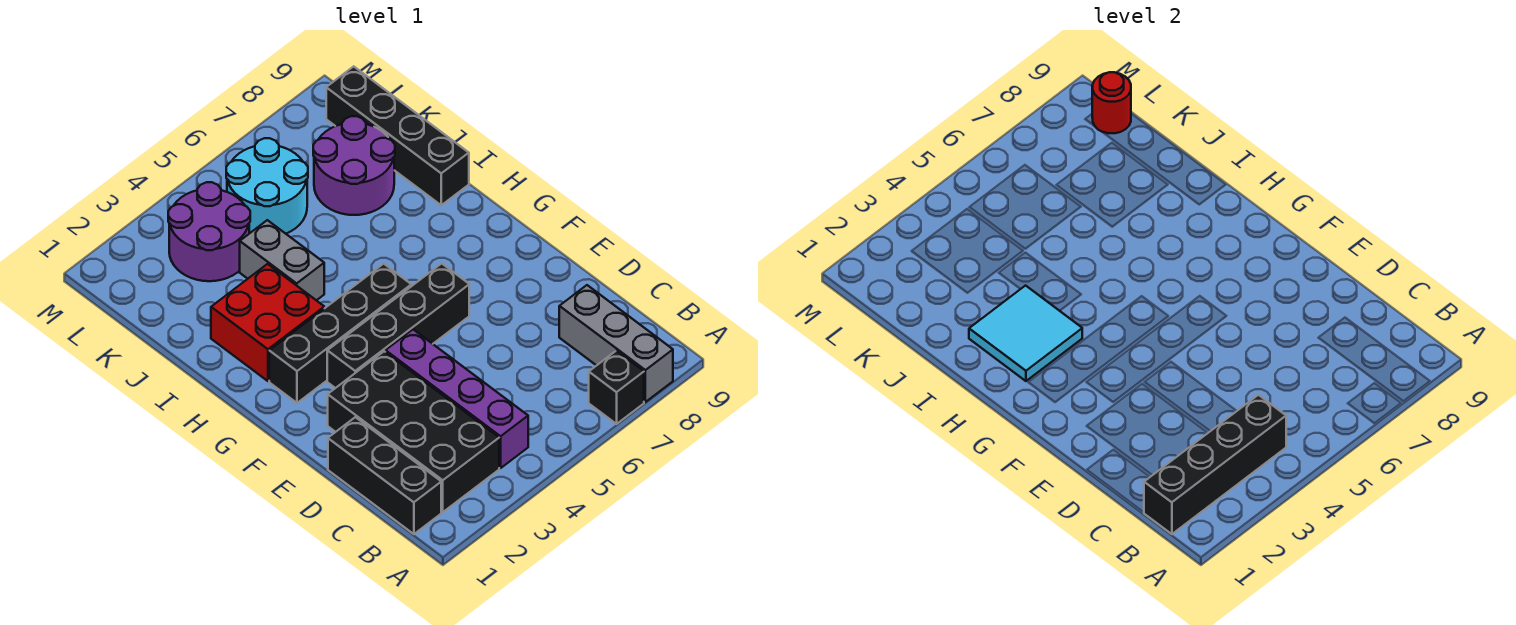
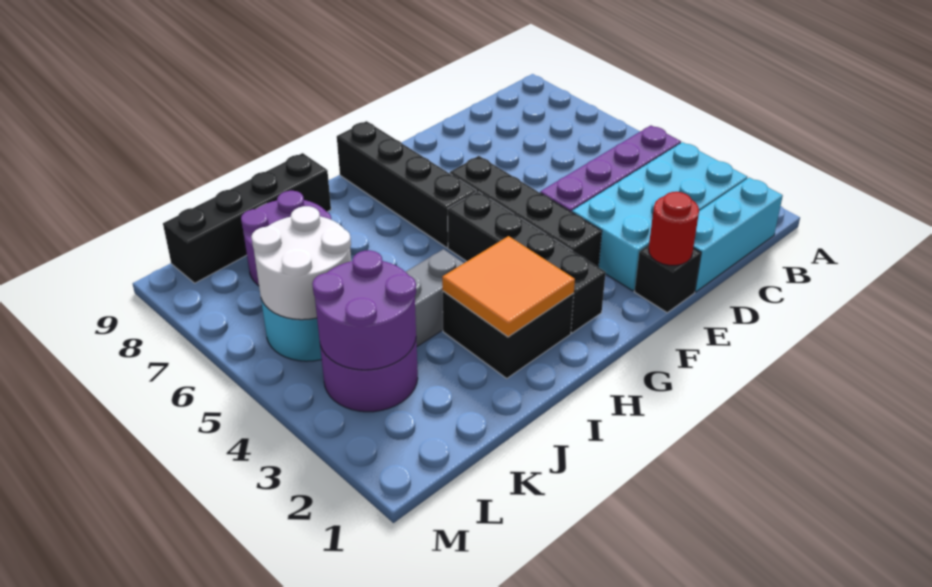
black 1x1 brick [589,351,644,424] -> black 1x1 brick moved to [634,245,701,313]
grey 1x3 brick [559,285,673,402] -> none
black 1x3 brick [328,417,441,534] -> cyan 1x3 brick [693,178,783,292]
black 1x4 brick [1144,395,1286,534] -> black 1x4 brick moved to [337,121,476,248]
black 2x4 brick [328,351,499,512] -> cyan 2x4 brick [572,142,747,291]
red 2x2 brick [211,264,324,381] -> black 2x2 brick [442,291,574,378]
cyan 2x2 tile [969,286,1082,381] -> orange 2x2 tile [442,236,575,337]
none -> purple 2x2 round brick [312,250,416,370]
none -> white 2x2 round brick [251,206,351,320]
red 1x1 round brick [1092,72,1131,133] -> red 1x1 round brick moved to [648,192,699,265]

